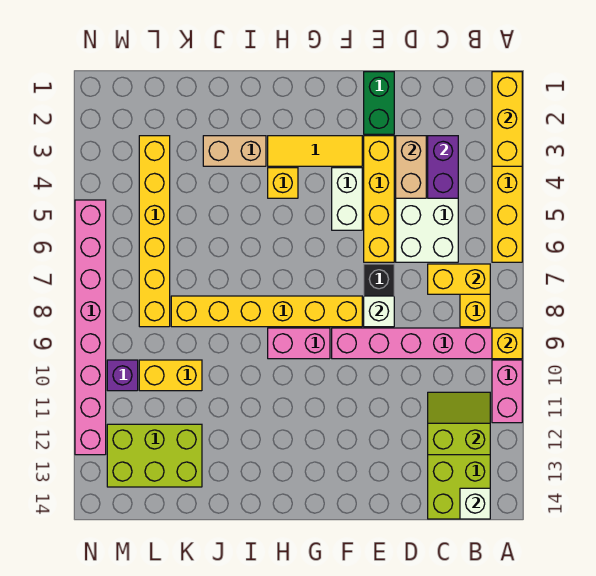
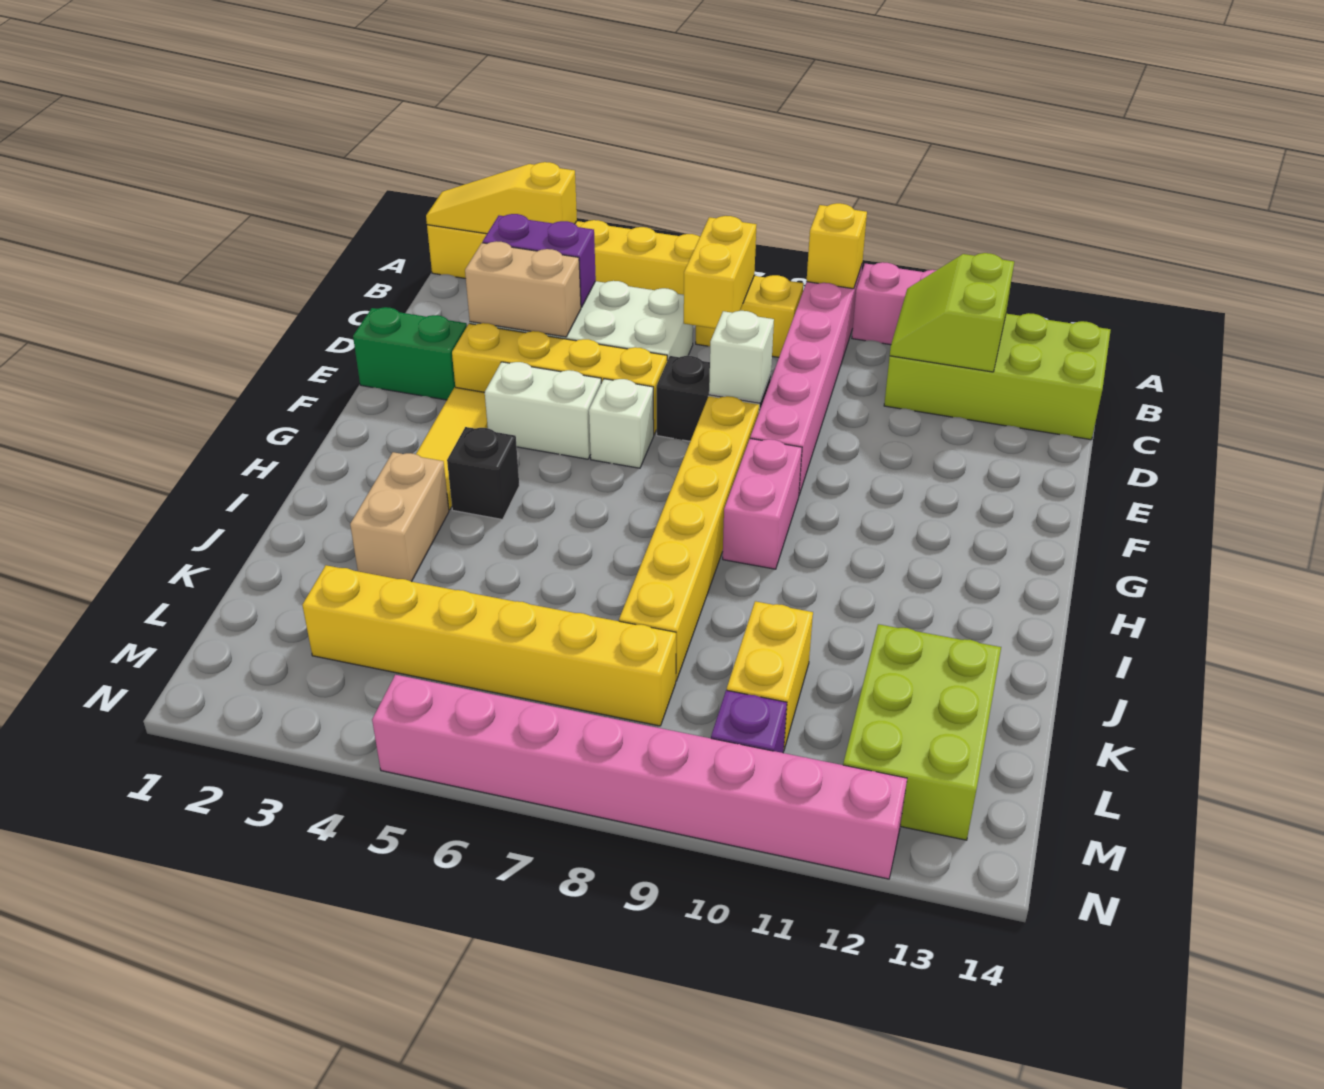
yellow 1x3 brick [492,72,522,166] -> yellow 1x3 slope [426,162,577,234]
white 1x1 brick [460,488,490,519] -> white 1x1 brick moved to [589,379,654,468]
yellow 1x1 brick [268,168,298,198] -> black 1x1 brick [447,427,519,519]

